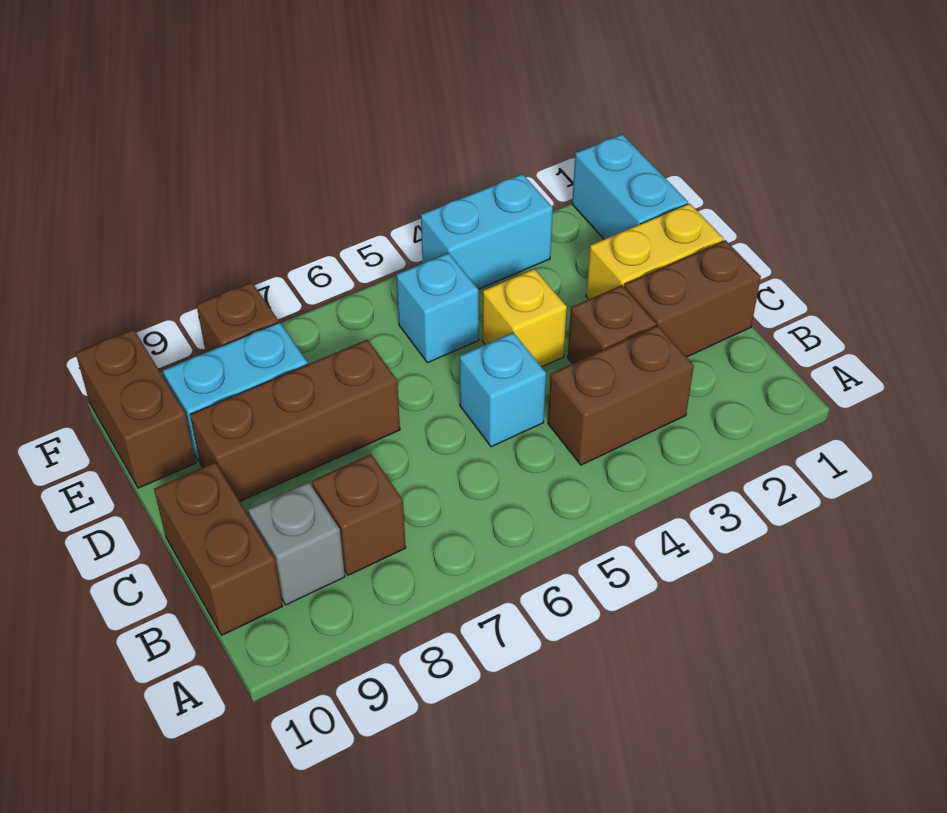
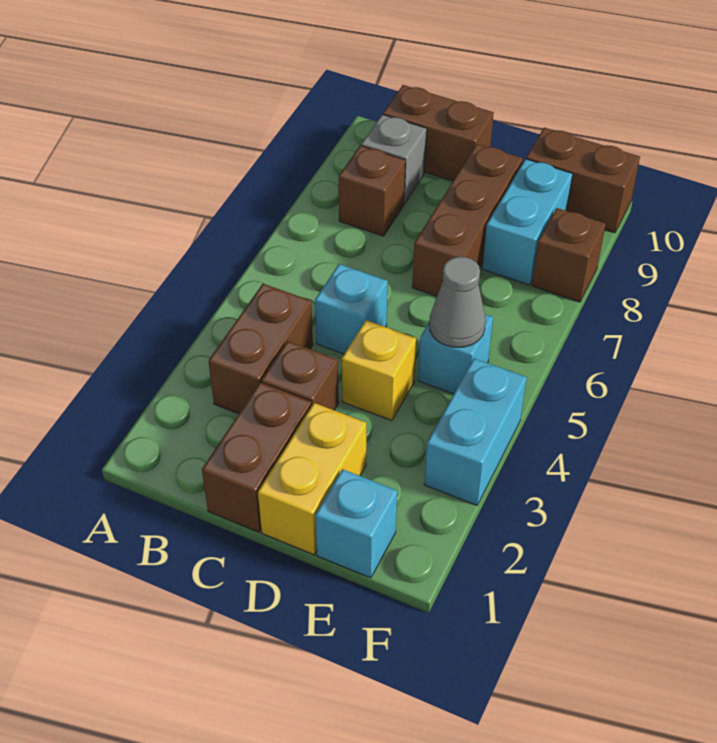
cyan 1x2 brick [572,134,688,239] -> cyan 1x1 brick [315,469,397,578]
none -> grey 1x1 cone [429,257,486,347]

